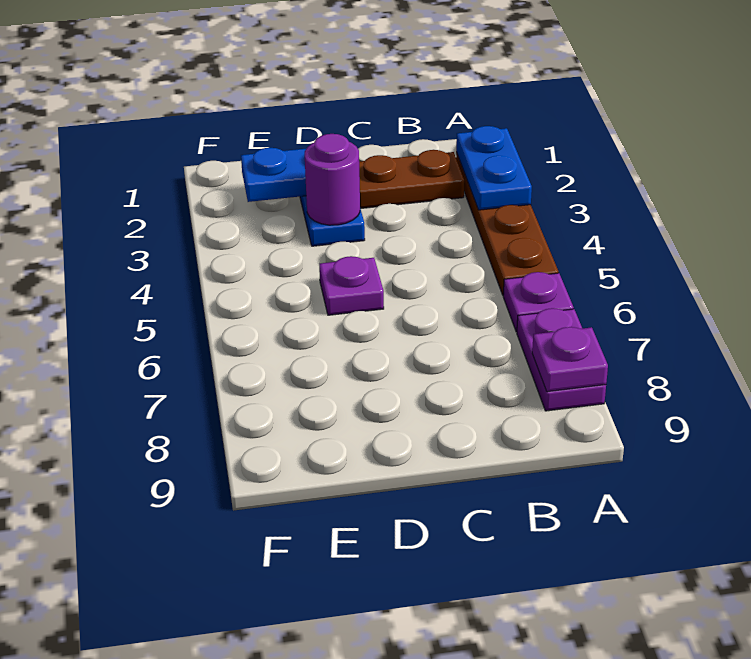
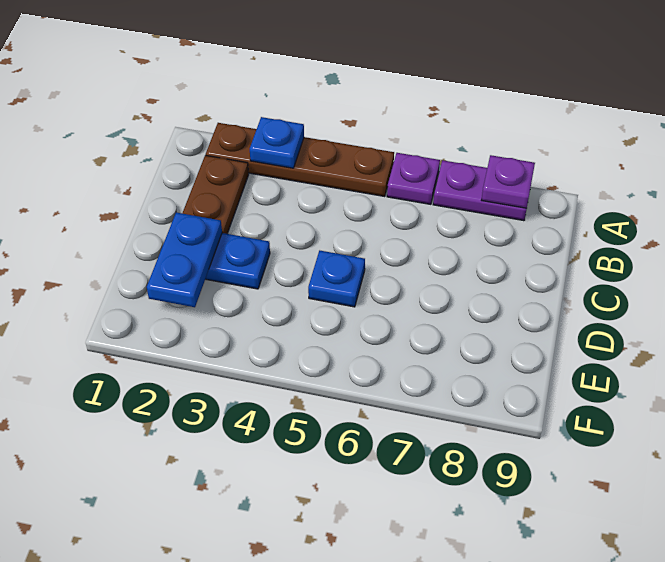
blue 1x2 plate [456,126,532,210] -> blue 1x1 plate [250,117,304,168]
purple 1x1 round brick [305,134,360,225] -> none
purple 1x1 plate [319,256,384,315] -> blue 1x1 plate [308,251,365,307]

